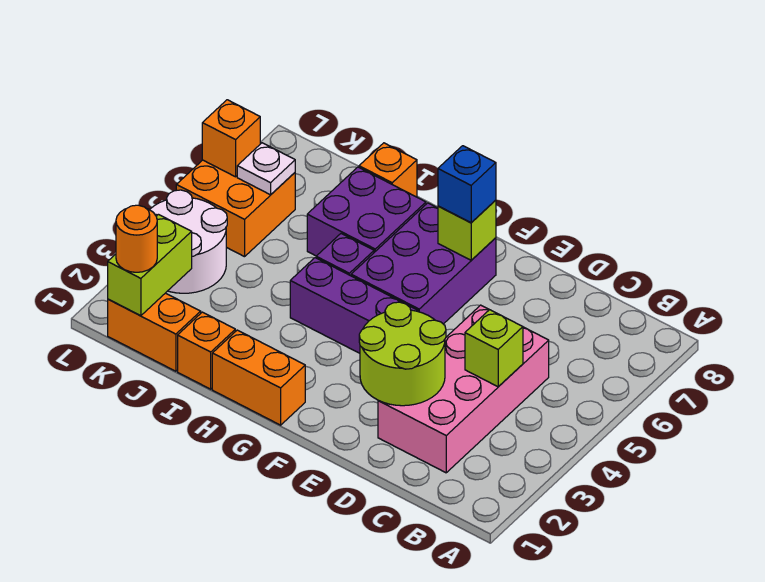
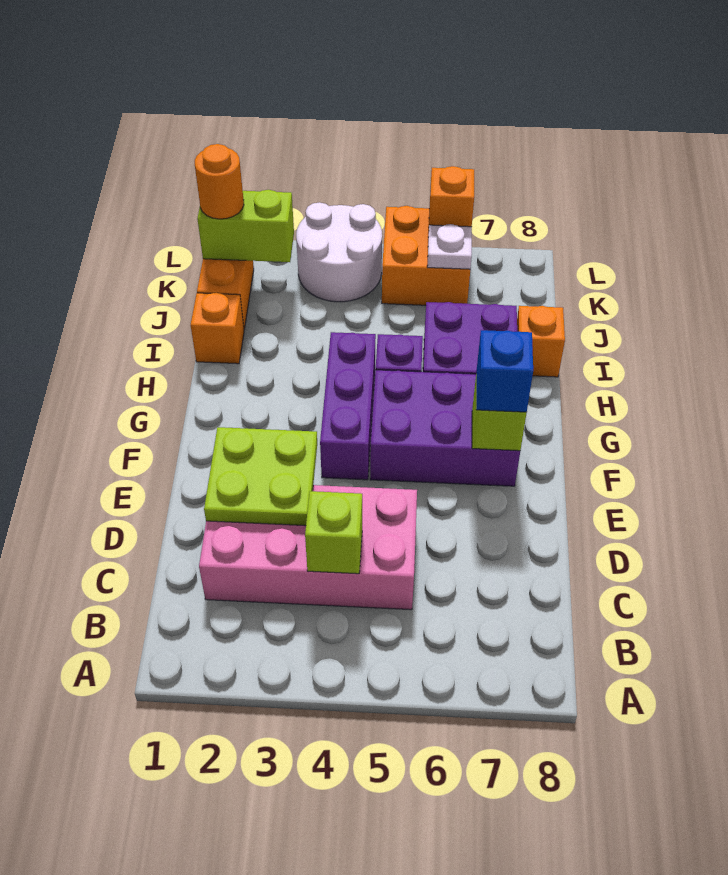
lime 2x2 round brick [359,302,446,406] -> lime 2x2 plate [204,427,317,526]
orange 1x2 brick [212,330,305,425] -> none

